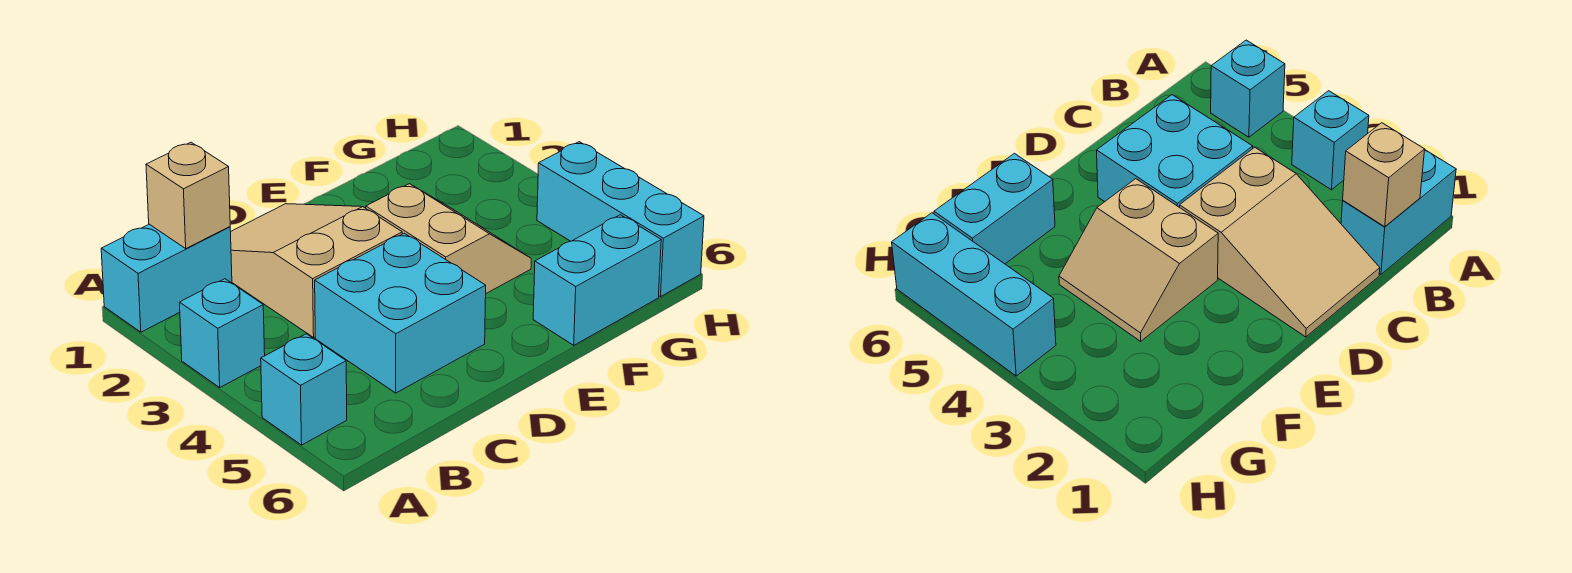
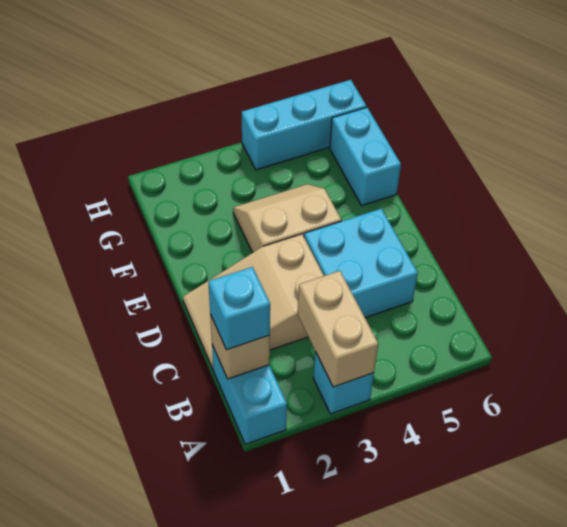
none -> tan 1x2 brick [298,271,378,387]
cyan 1x1 brick [261,334,347,445] -> cyan 1x1 brick moved to [208,267,270,350]

